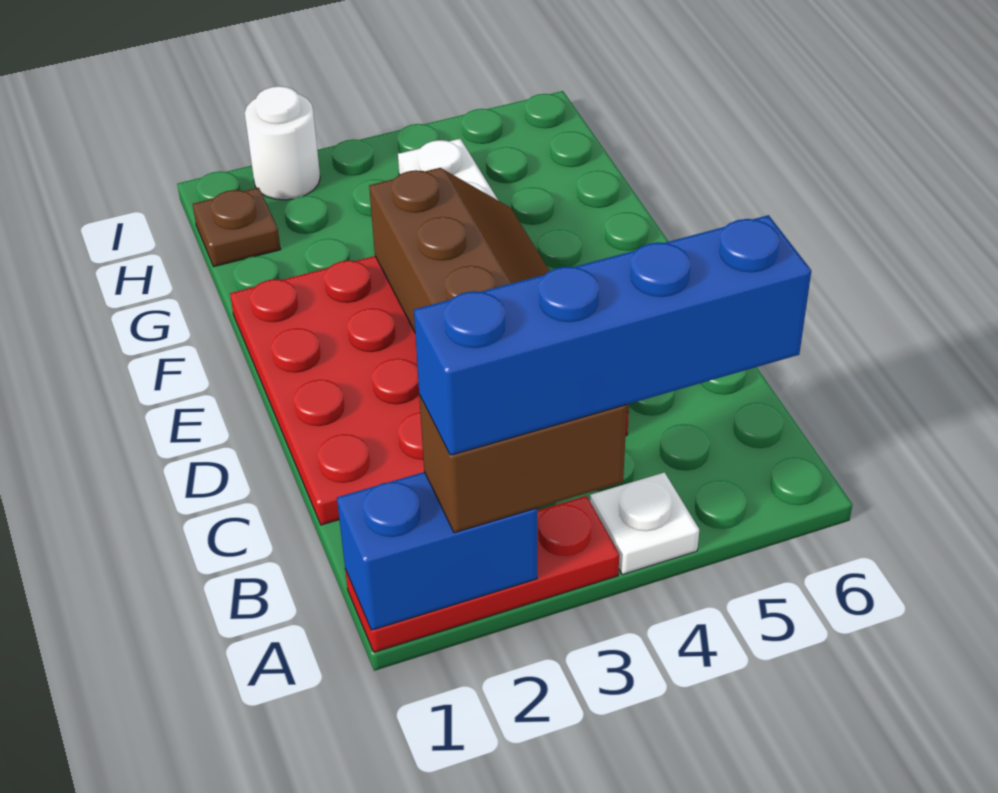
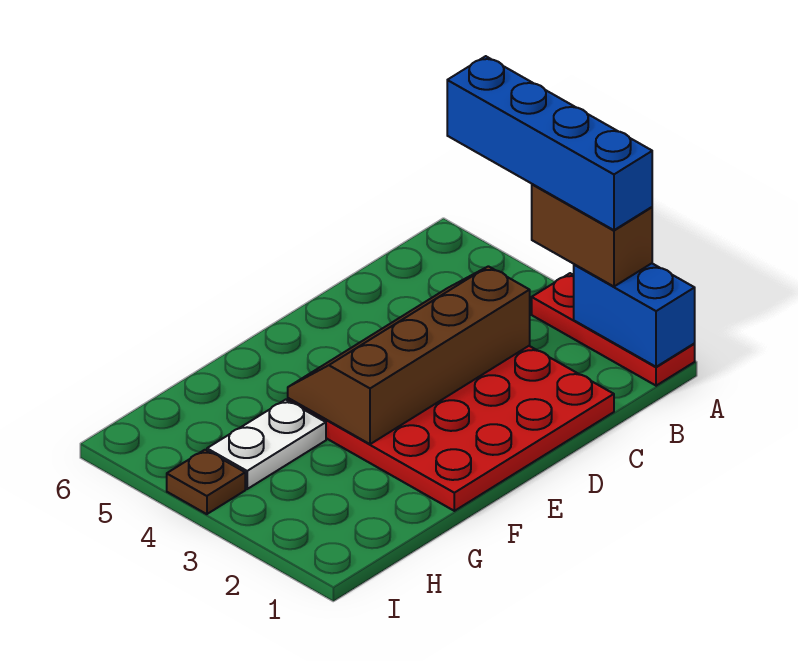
white 1x1 plate [590,472,699,575] -> none
brown 1x1 plate [193,188,281,267] -> brown 1x1 plate moved to [167,450,245,514]
white 1x1 round brick [245,86,320,200] -> none

